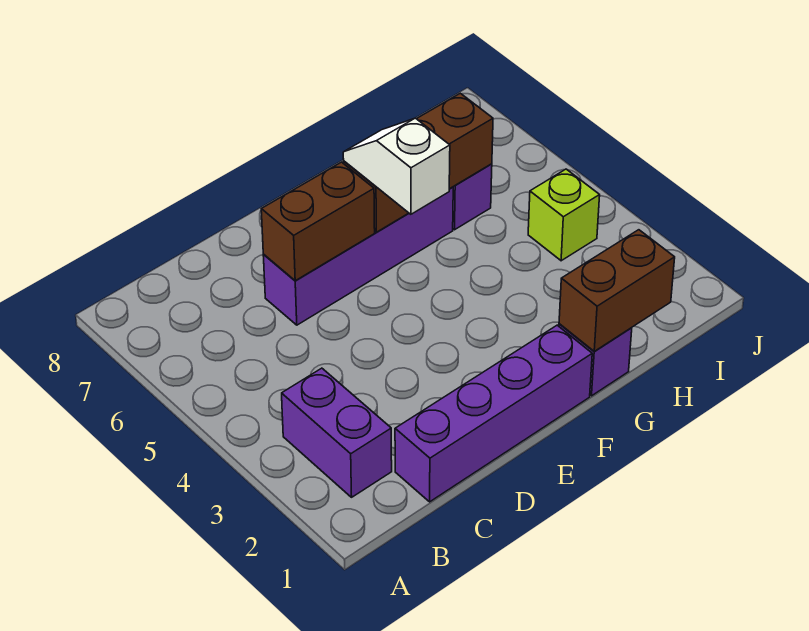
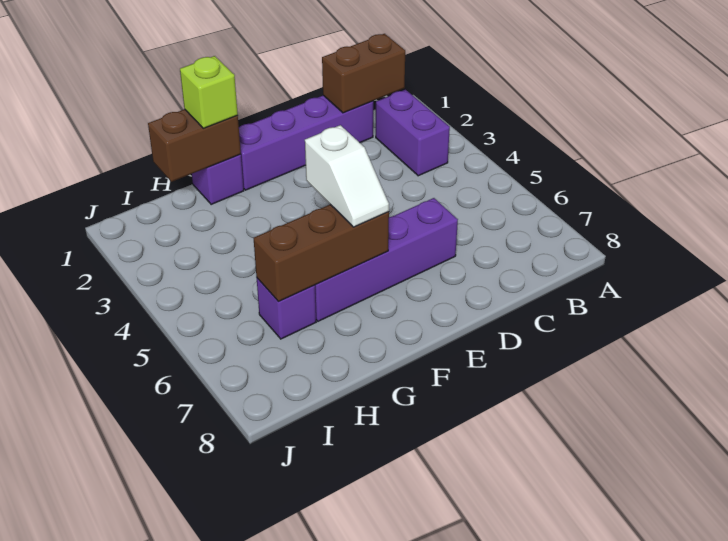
brown 1x2 brick [261,162,375,281] -> brown 1x2 brick moved to [322,34,405,113]
lime 1x1 brick [528,169,600,261] -> lime 1x1 brick moved to [180,56,238,128]

